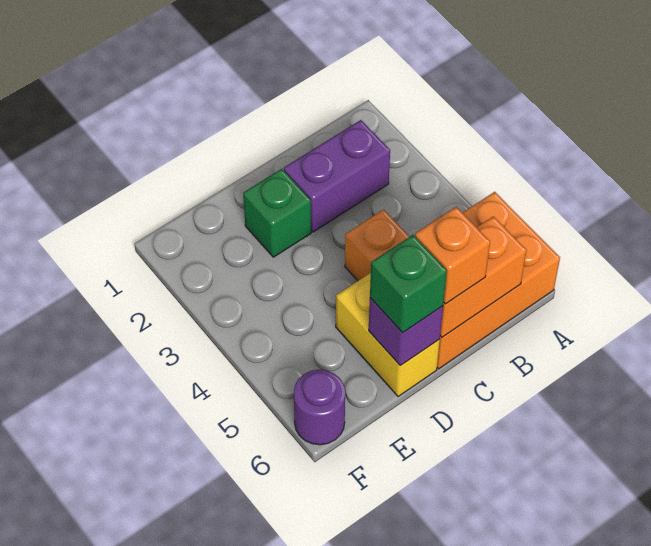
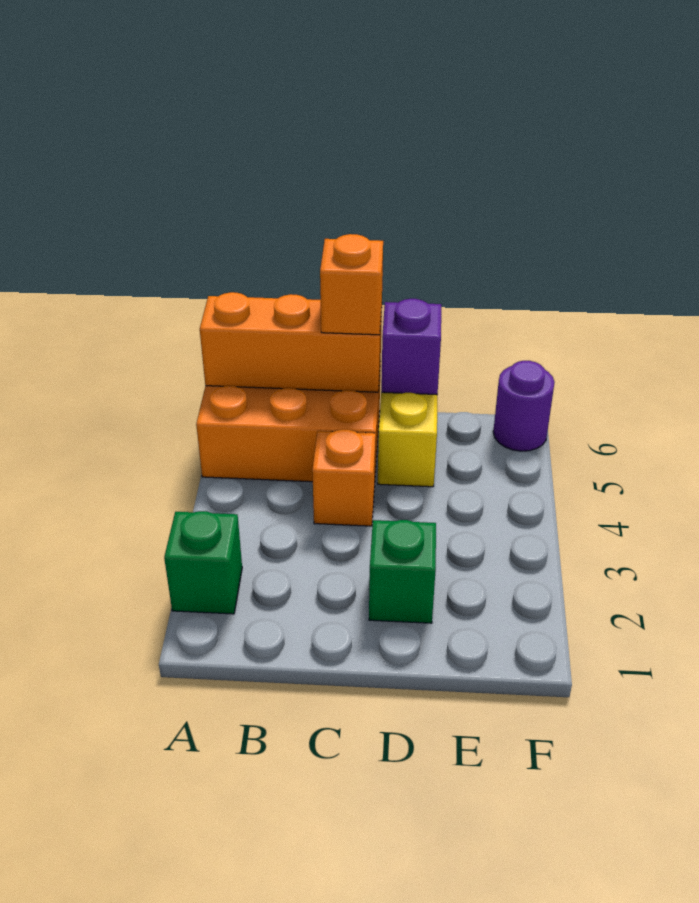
purple 1x2 brick [284,120,390,232] -> none
orange 1x2 brick [440,216,526,337] -> orange 1x3 brick [200,292,382,392]
green 1x1 brick [370,235,447,333] -> green 1x1 brick moved to [164,511,242,614]

